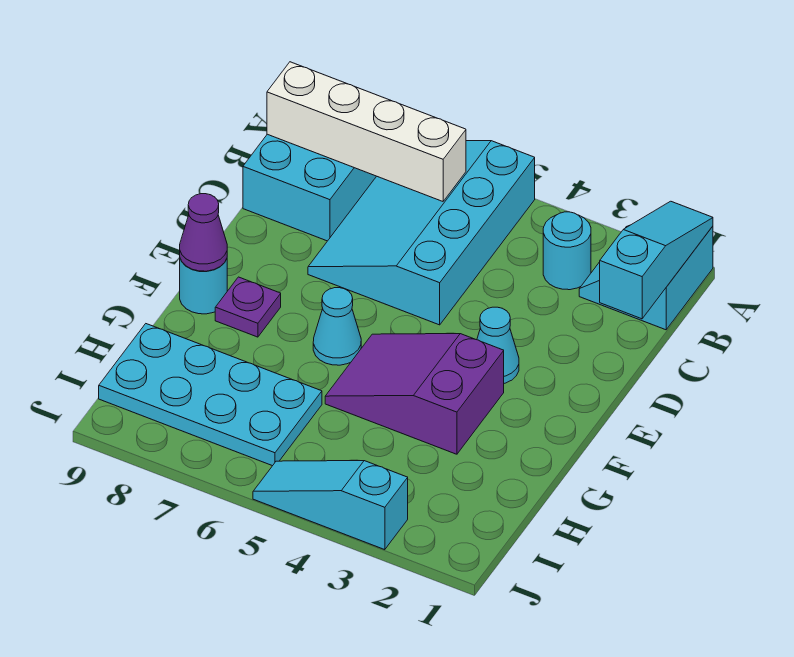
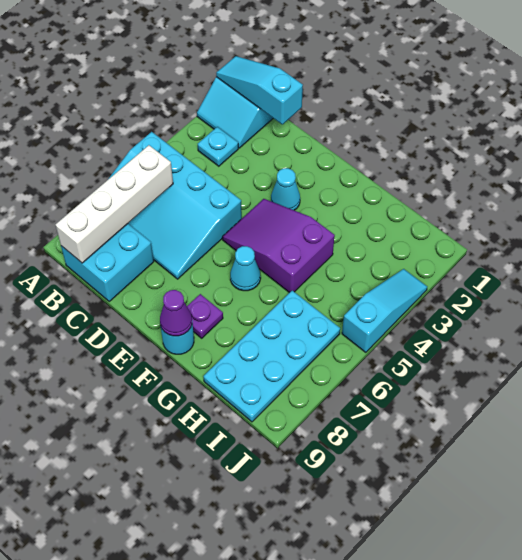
cyan 1x1 round brick [543,212,591,290] -> cyan 1x1 plate [198,127,238,166]
purple 2x3 slope [325,334,504,454] -> purple 2x3 slope turned to [222,199,335,293]
cyan 1x3 slope [253,461,408,550] -> cyan 1x3 slope turned to [342,269,427,352]

